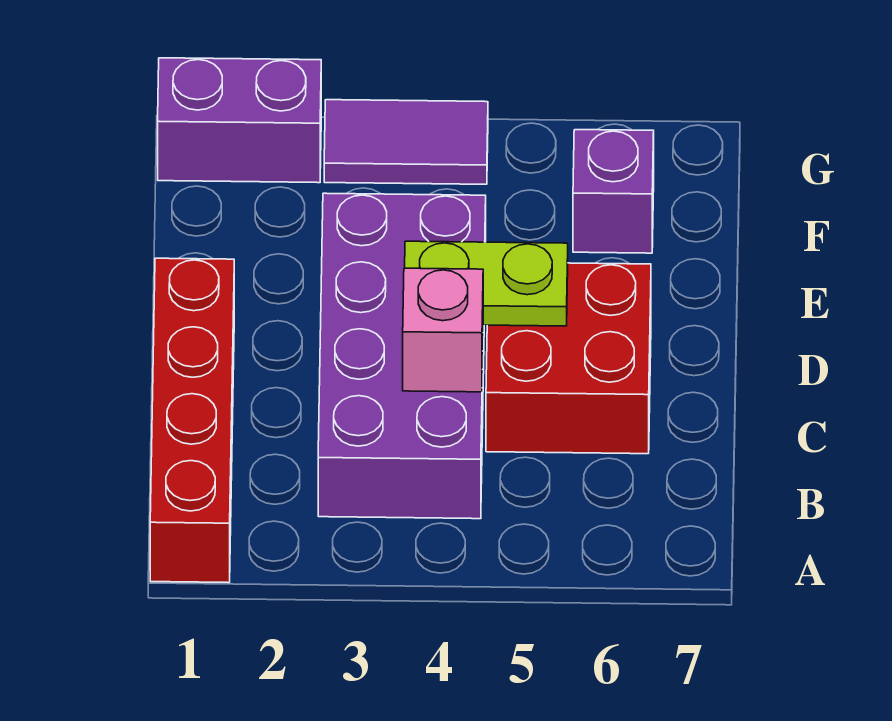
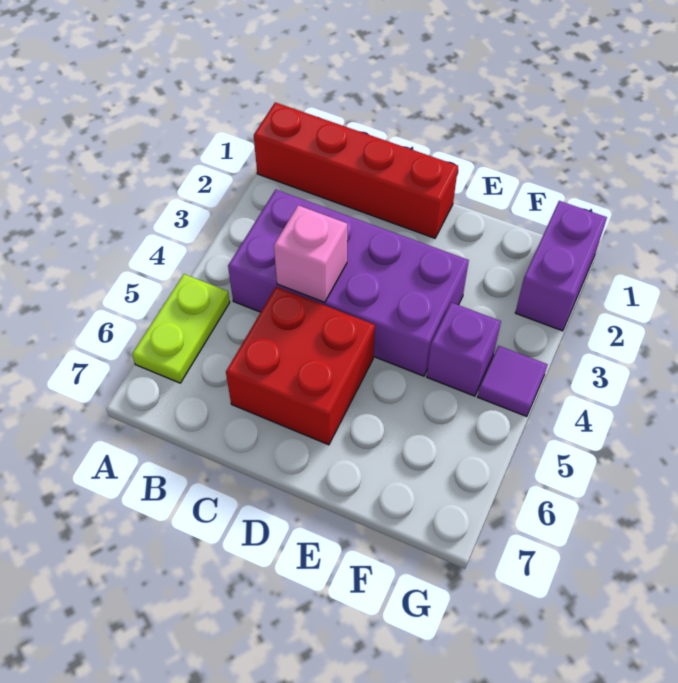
lime 1x2 plate [405,241,568,326] -> lime 1x2 plate moved to [132,274,230,383]
purple 1x1 brick [573,130,654,253] -> purple 1x1 brick moved to [427,303,501,396]
purple 1x2 tile [324,100,488,184] -> purple 1x1 tile [478,346,548,417]

